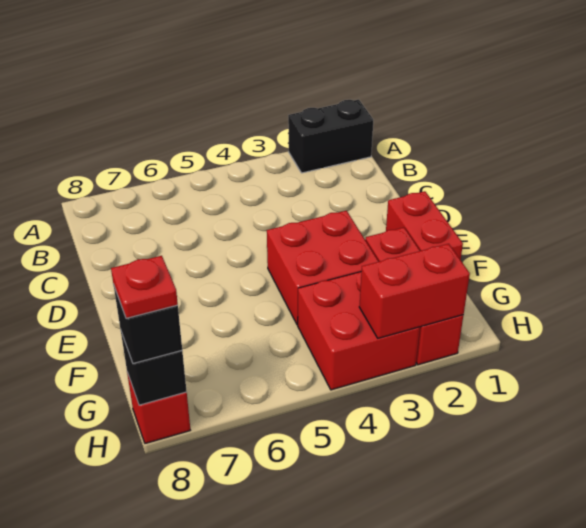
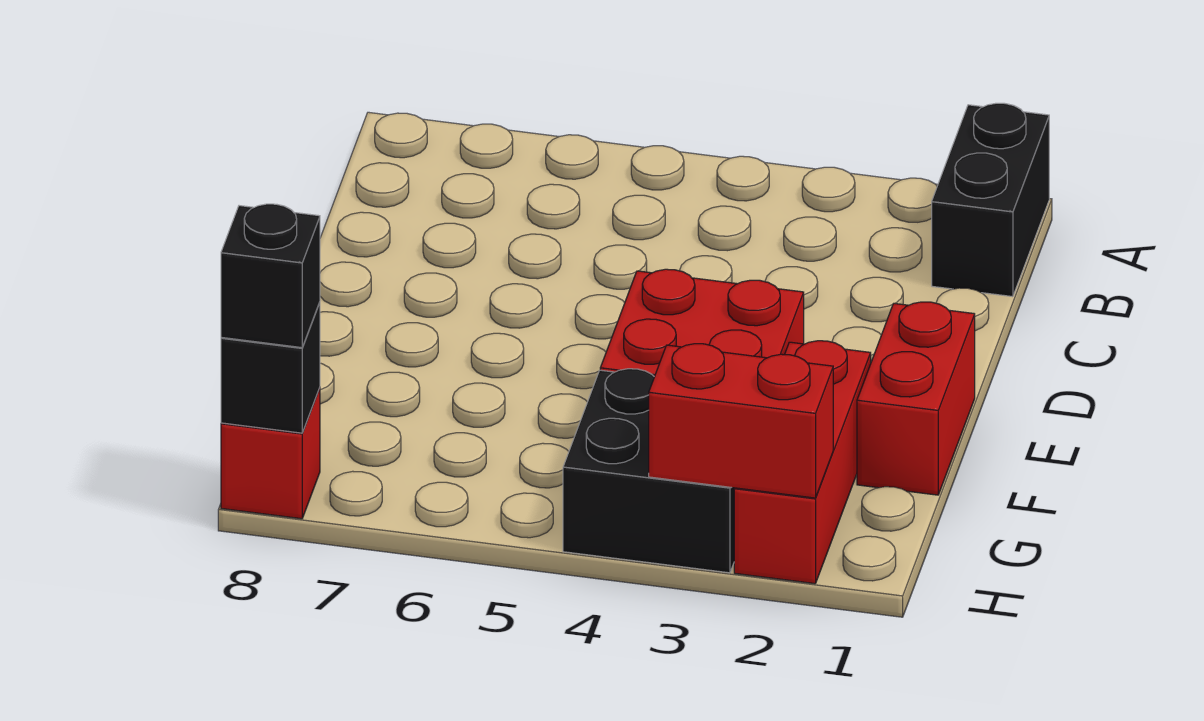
black 1x2 brick [288,100,373,173] -> black 1x2 brick turned to [932,103,1049,297]
red 2x2 brick [298,272,420,390] -> black 2x2 brick [563,369,734,573]
red 1x1 plate [111,256,178,318] -> none

